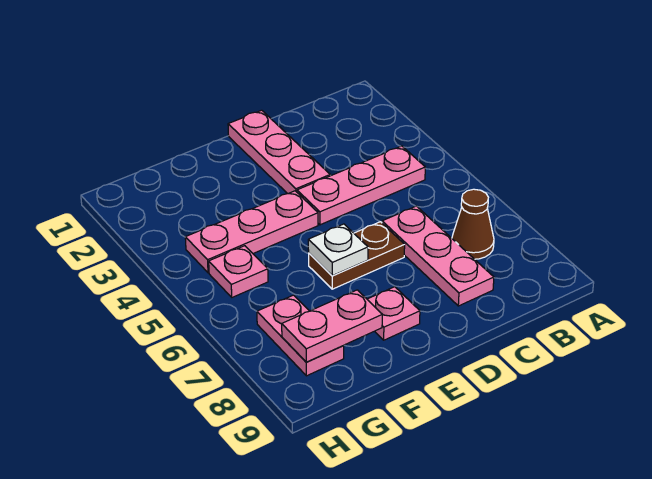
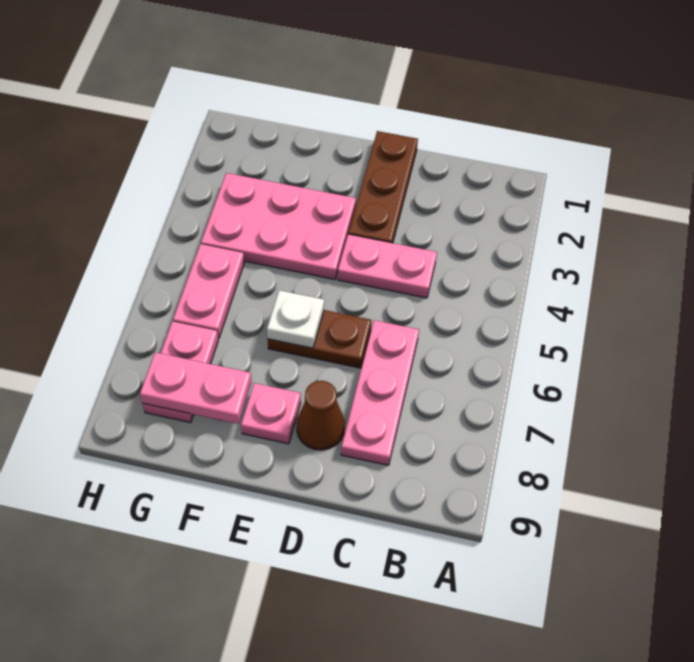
pink 1x3 plate [297,146,425,225] -> pink 1x2 plate [338,234,437,298]
brown 1x1 cone [452,189,494,259] -> brown 1x1 cone moved to [297,381,345,450]
pink 1x3 plate [228,110,330,194] -> brown 1x3 plate [348,131,418,243]
pink 1x3 plate [185,191,318,273] -> pink 2x3 plate [201,173,356,279]
pink 1x1 plate [209,246,268,297] -> pink 1x2 plate [173,244,244,339]

